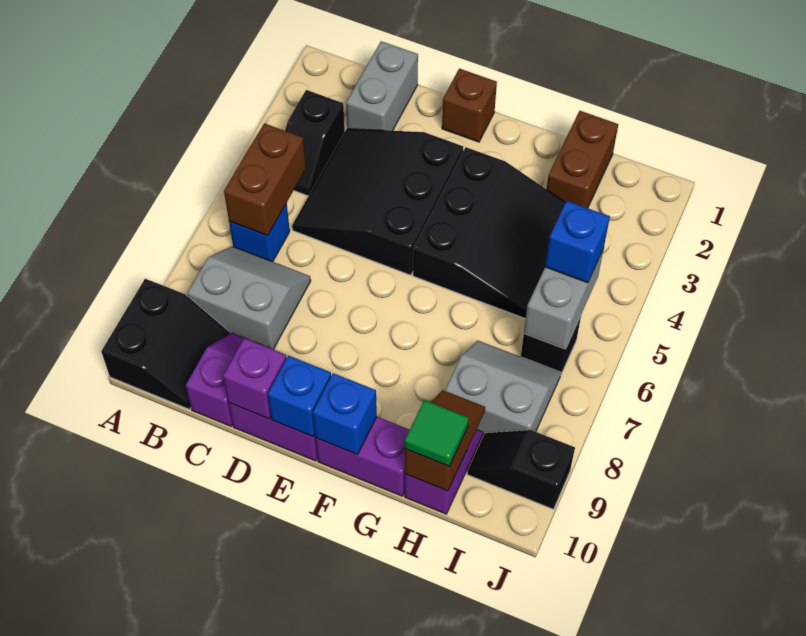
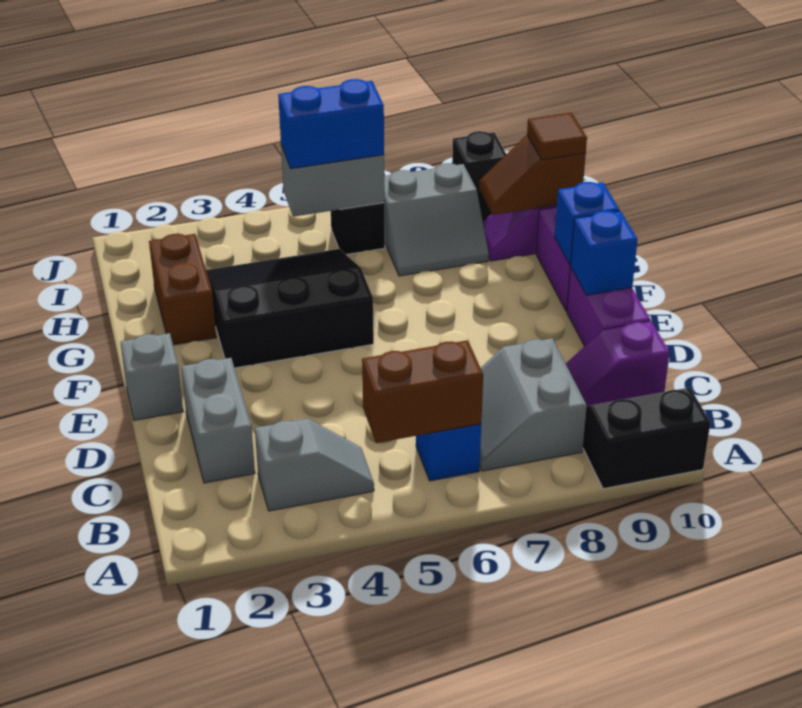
black 1x2 slope [285,90,345,196] -> grey 1x2 slope [255,418,374,511]
grey 1x2 brick [346,41,418,131] -> grey 1x2 brick turned to [181,358,255,483]
black 3x3 slope [292,129,463,275] -> none
purple 1x1 brick [223,338,287,419] -> none
brown 1x1 brick [442,69,497,142] -> grey 1x1 brick [120,333,183,420]
brown 1x2 brick [547,111,618,208] -> brown 1x2 brick turned to [149,234,216,345]
grey 2x2 slope [445,341,561,435] -> grey 2x2 slope turned to [384,163,489,276]
green 1x1 tile [405,400,469,466] -> brown 1x1 tile [527,113,587,160]
blue 1x1 brick [545,201,610,283] -> blue 1x2 brick [278,79,384,169]

